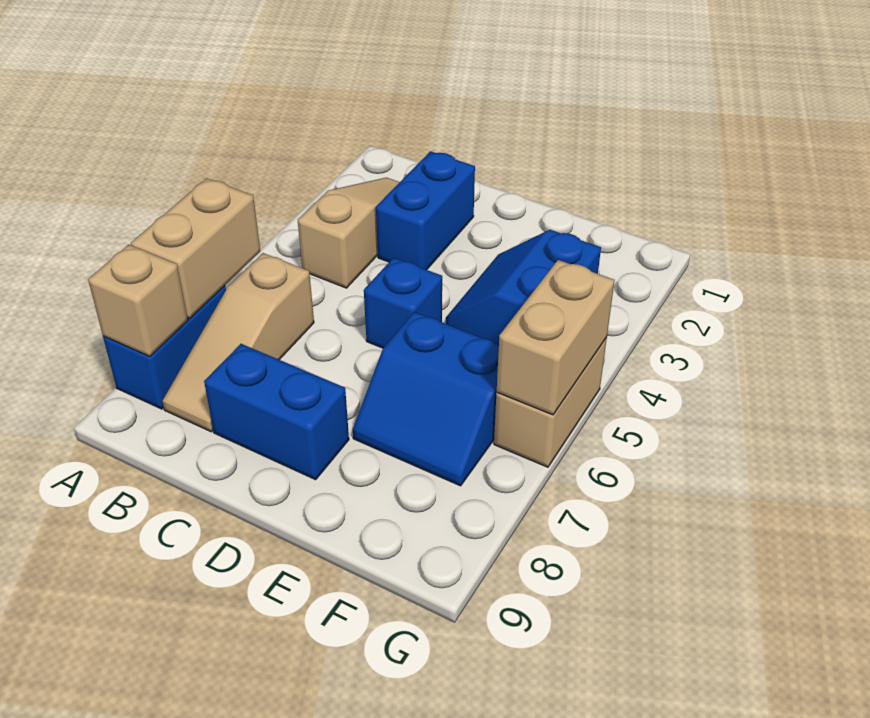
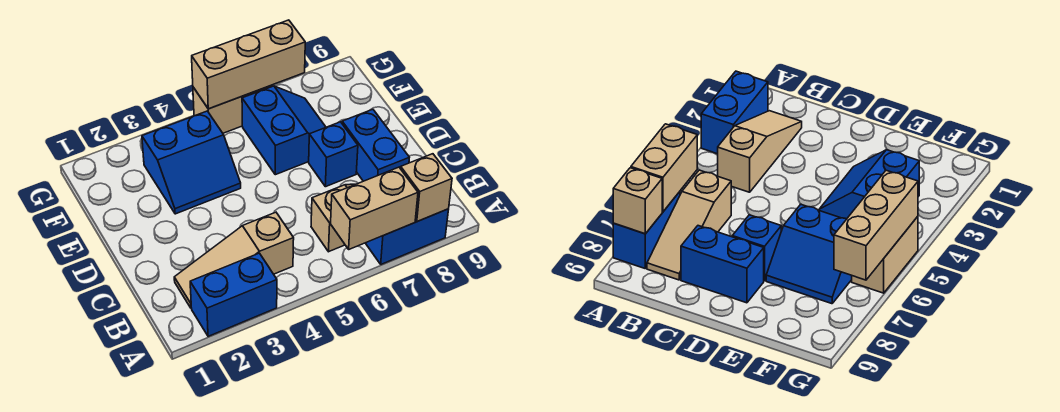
blue 1x2 brick [376,151,475,270] -> blue 1x2 brick moved to [190,253,277,336]
blue 1x1 brick [364,258,442,348] -> blue 1x1 brick moved to [309,122,358,187]
tan 1x2 brick [497,260,615,415] -> tan 1x3 brick [192,20,305,109]

